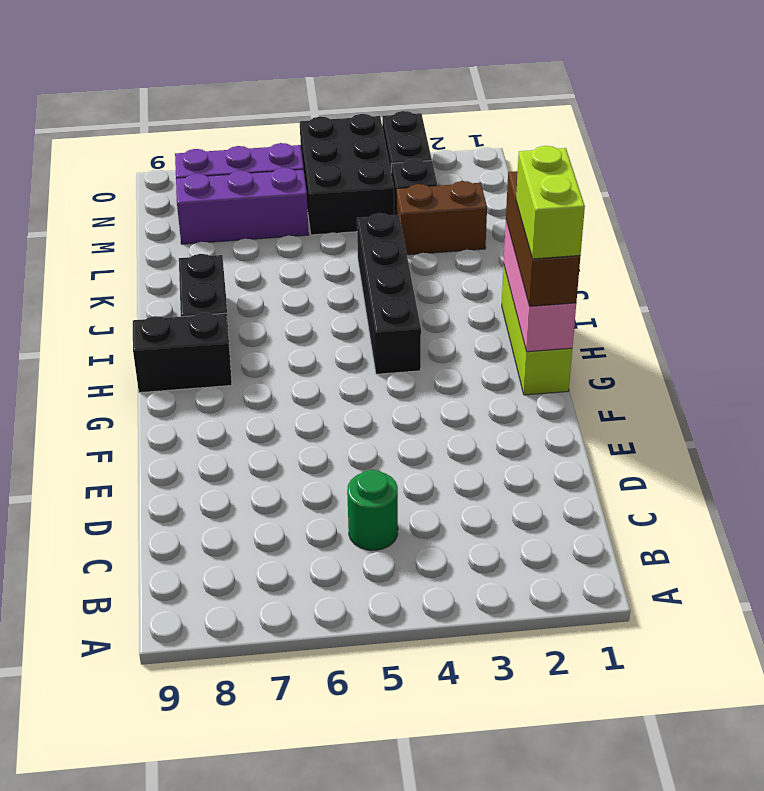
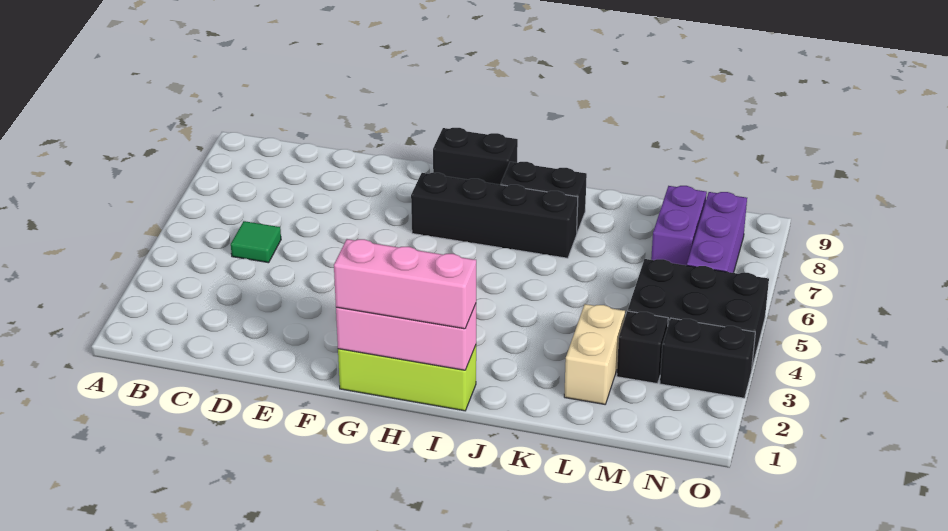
green 1x1 round brick [347,470,398,550] -> green 1x1 tile [231,221,281,263]
brown 1x3 brick [506,171,580,306] -> pink 1x3 brick [334,239,476,329]
lime 1x2 brick [516,146,585,259] -> none
black 1x4 brick [357,213,421,374] -> black 1x4 brick moved to [411,173,578,258]
black 1x2 brick [133,313,232,393] -> black 1x2 brick turned to [433,128,518,185]
brown 1x2 brick [396,181,487,255] -> tan 1x2 brick [564,304,625,404]
purple 1x3 brick [176,168,309,244] -> purple 1x2 brick [651,186,707,265]

